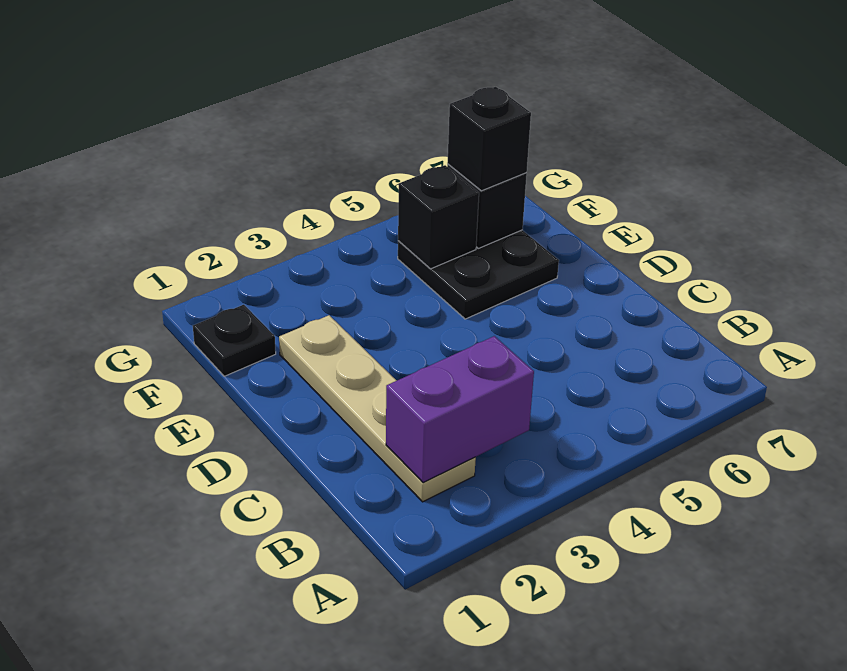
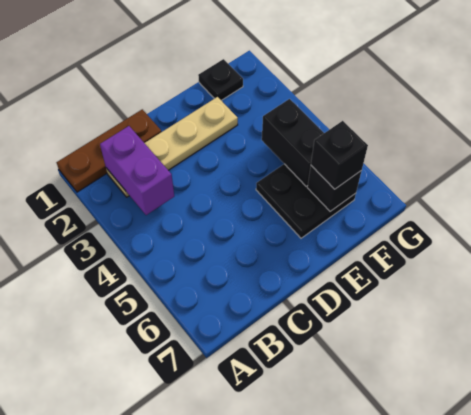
none -> brown 1x3 plate [56,109,162,192]
black 1x1 brick [398,165,479,269] -> black 1x2 brick [262,99,324,186]

